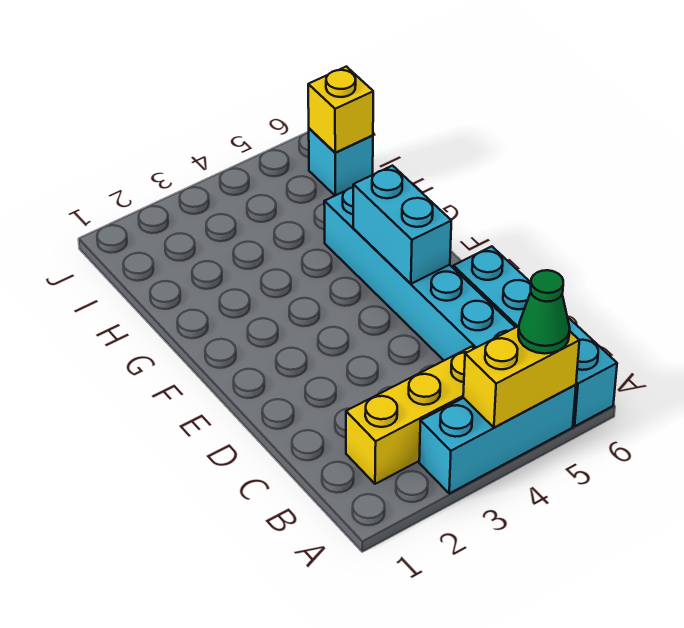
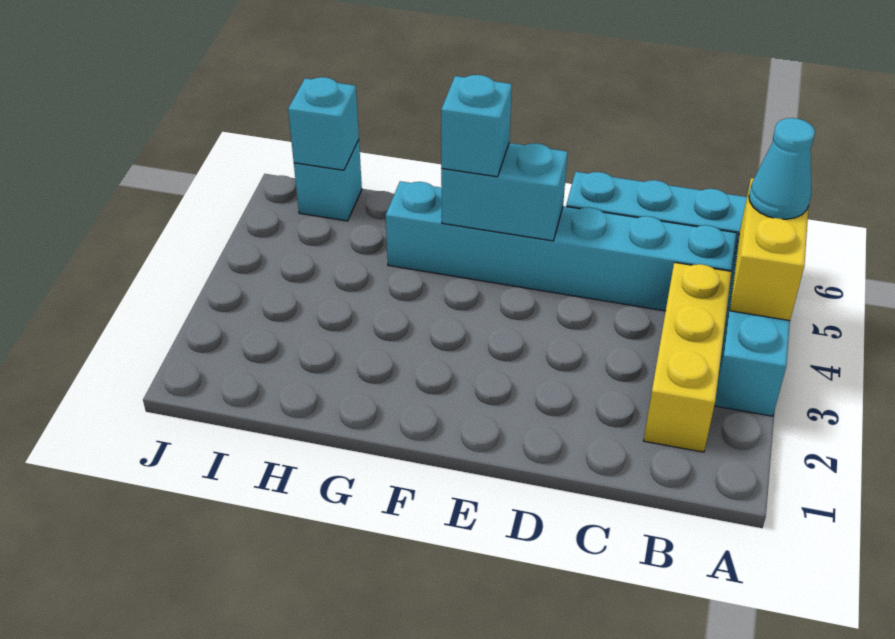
green 1x1 cone [518,270,570,354] -> cyan 1x1 cone [749,118,815,219]
none -> cyan 1x1 brick [441,75,512,177]
yellow 1x1 brick [308,67,373,153] -> cyan 1x1 brick [288,77,359,170]

